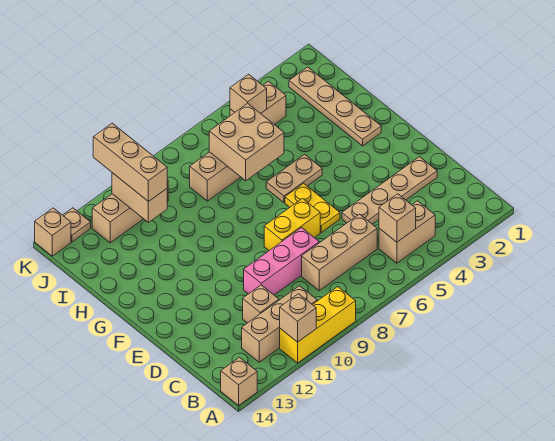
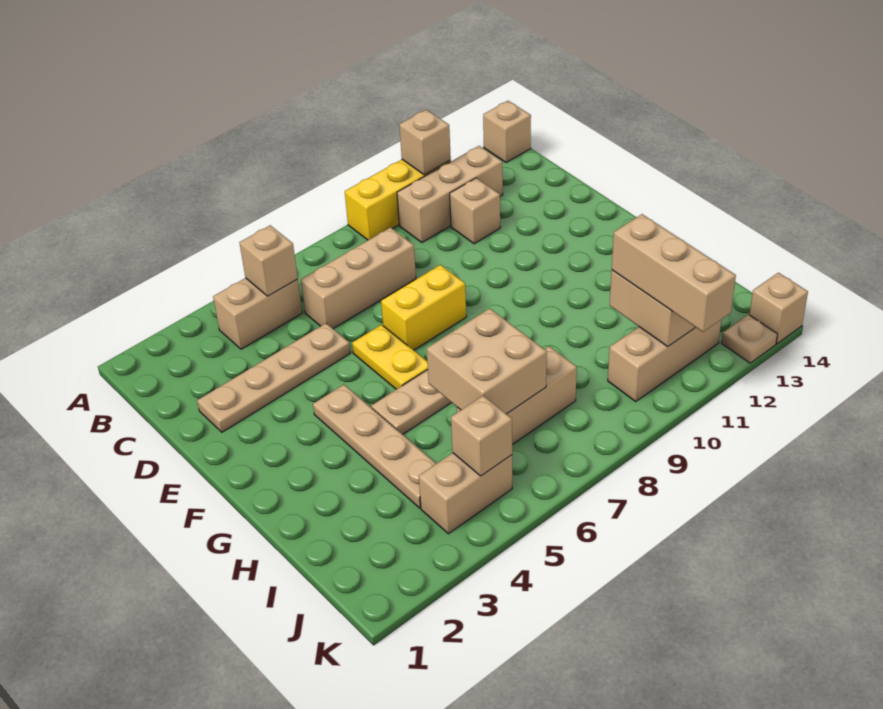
pink 1x3 brick [244,228,319,295] -> none
tan 1x4 plate [289,67,381,146] -> tan 1x4 plate moved to [313,385,436,508]

